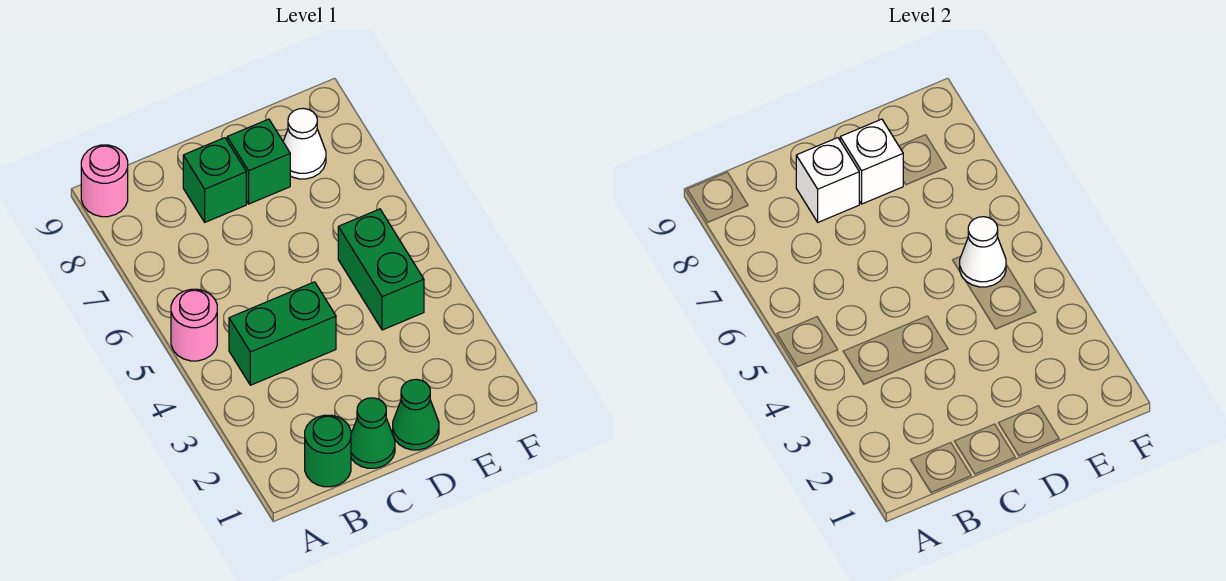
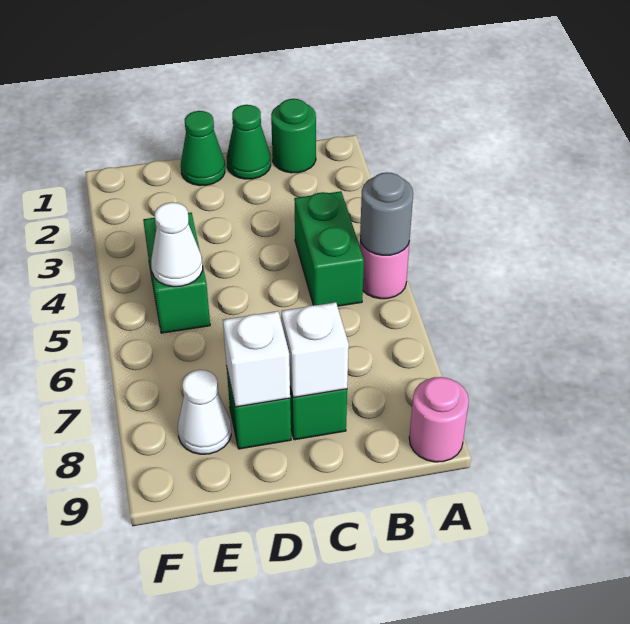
none -> grey 1x1 round brick [360,172,413,255]
green 1x2 brick [229,282,336,385] -> green 1x2 brick turned to [294,191,364,306]

